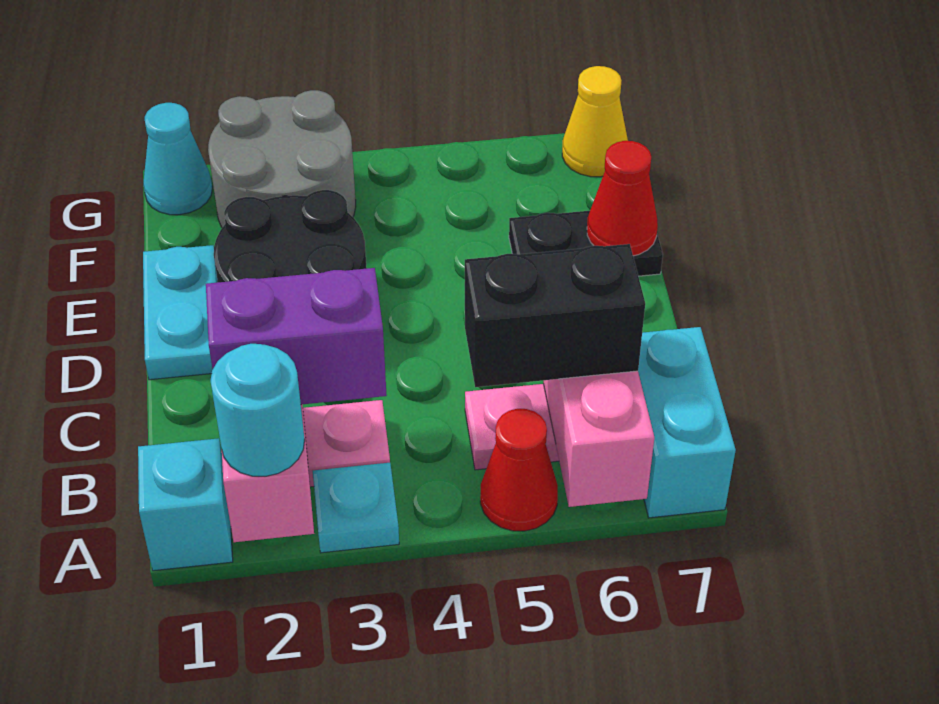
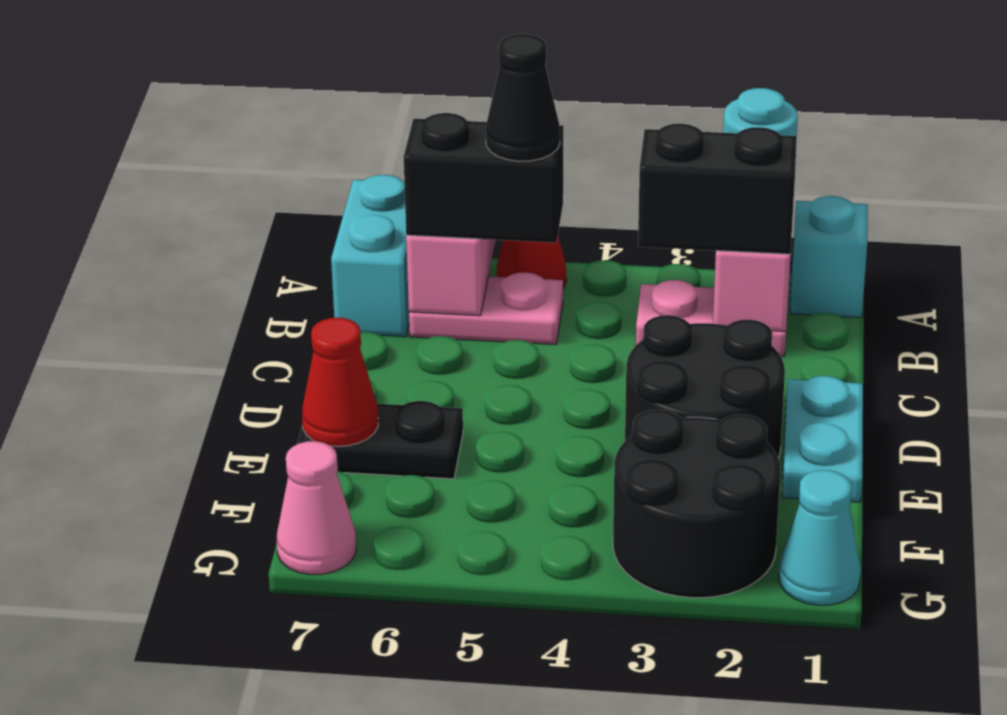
cyan 1x1 plate [313,463,399,553] -> none
purple 1x2 brick [206,268,387,405] -> black 1x2 brick [638,124,797,254]
none -> black 1x1 cone [486,34,560,161]
grey 2x2 round brick [208,90,356,228] -> black 2x2 round brick [613,410,781,598]
yellow 1x1 cone [562,66,628,177] -> pink 1x1 cone [277,441,356,575]

